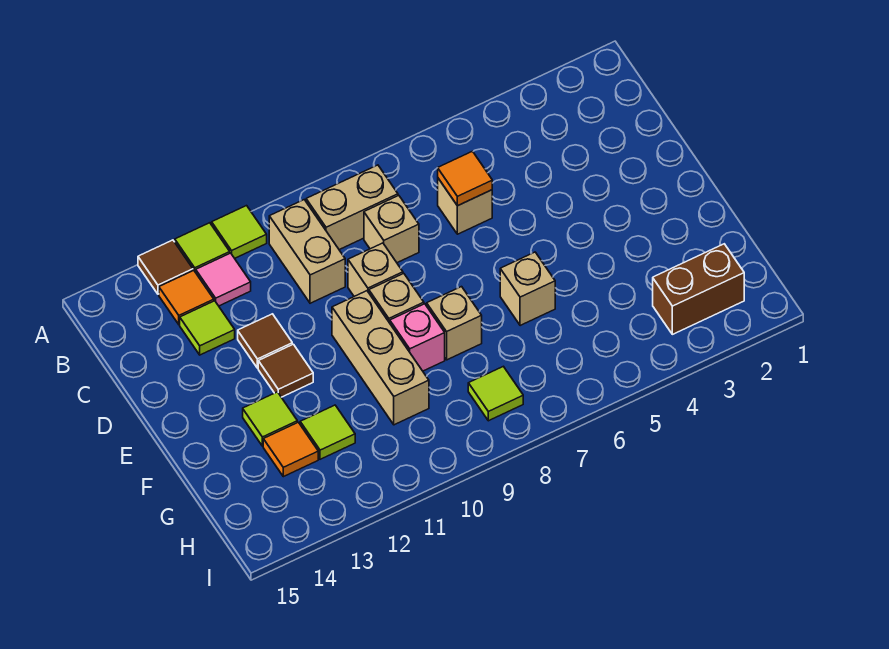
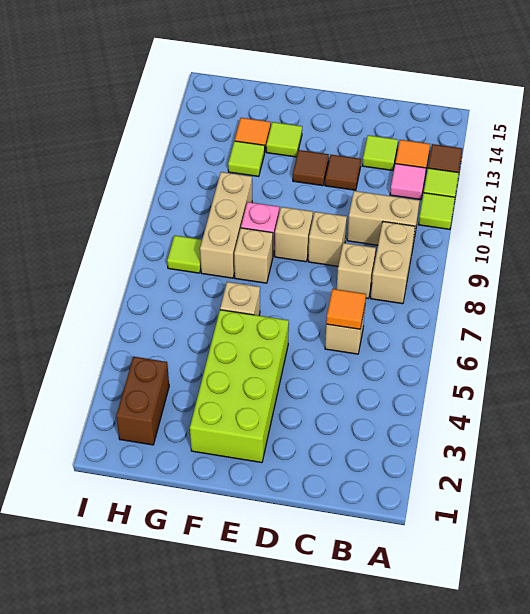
none -> lime 2x4 brick [190,310,289,463]
tan 1x3 brick [332,291,429,425] -> tan 1x3 brick turned to [200,172,252,278]

